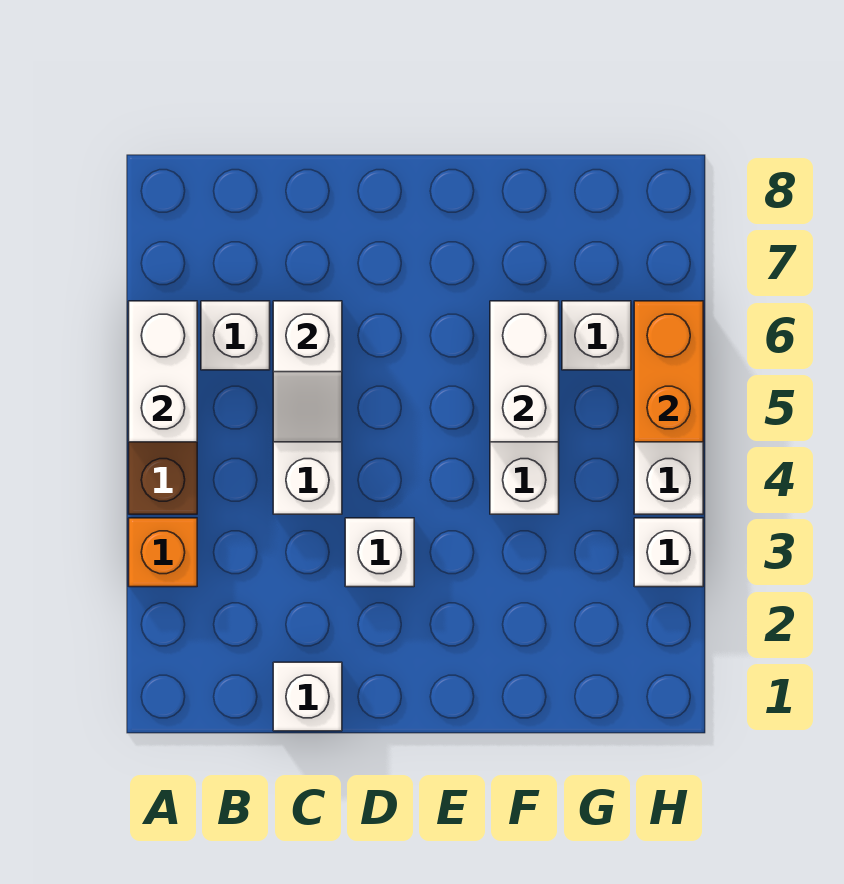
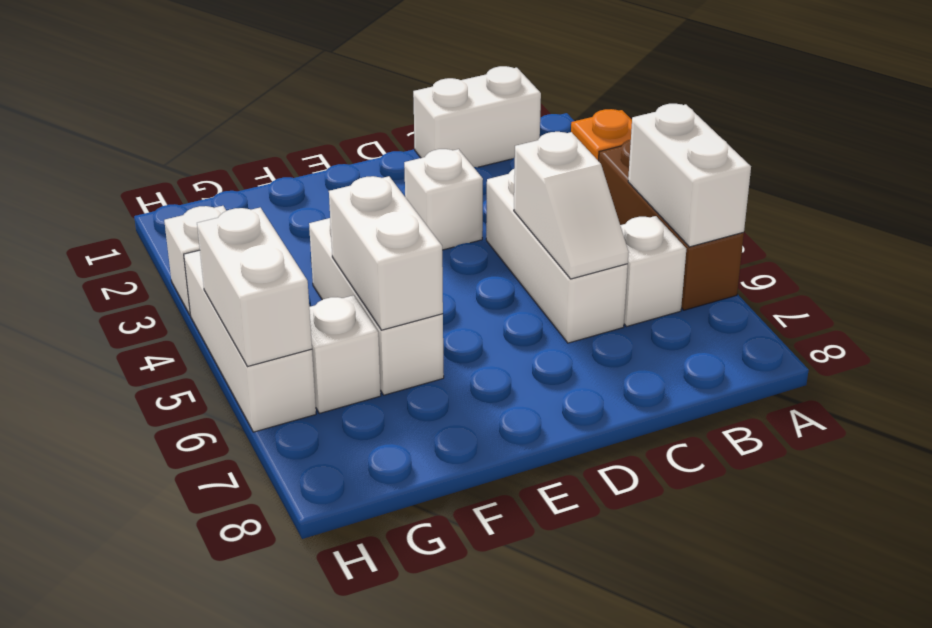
white 1x1 brick [273,662,342,731] -> white 1x2 brick [413,66,541,167]
white 1x2 slope [273,301,342,442] -> white 1x2 slope turned to [514,132,629,279]
orange 1x2 brick [634,301,703,442] -> white 1x2 brick [197,208,312,367]

